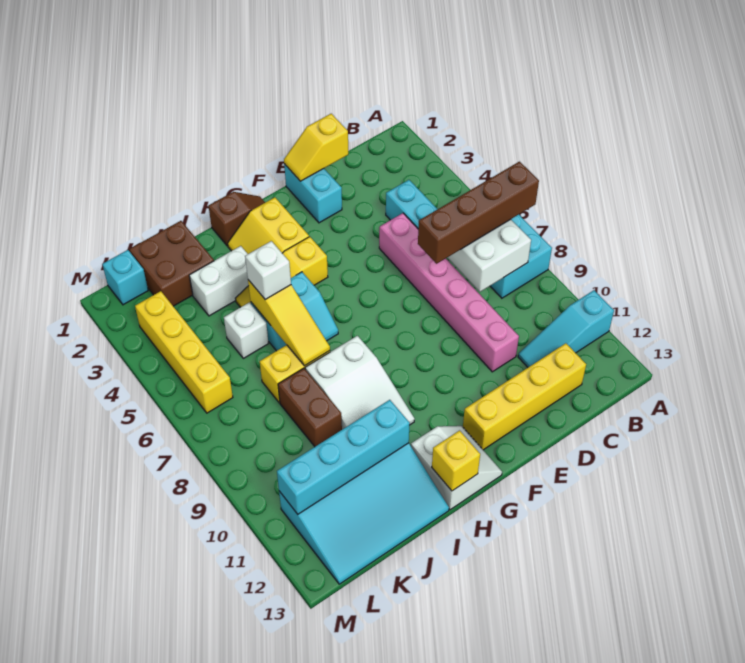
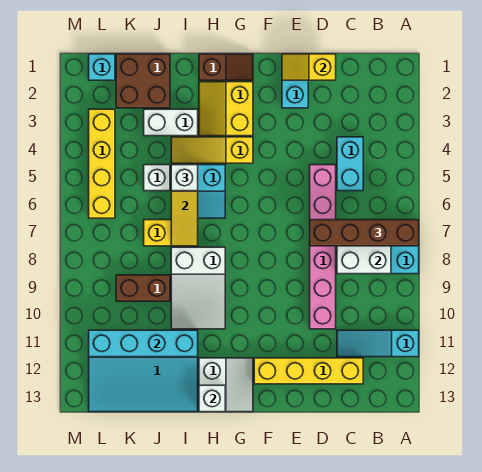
yellow 1x1 brick [432,431,480,491] -> white 1x1 brick [199,385,225,412]
brown 1x2 brick [278,368,342,447] -> brown 1x2 brick turned to [116,275,170,301]

